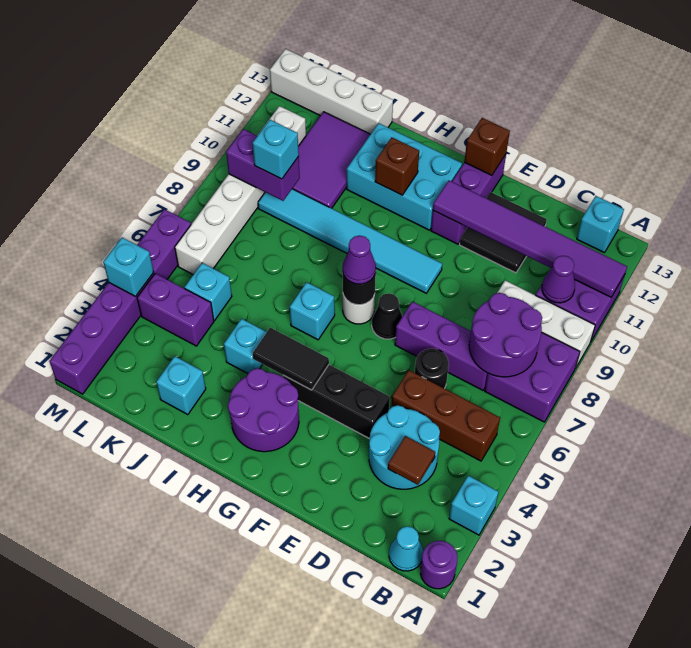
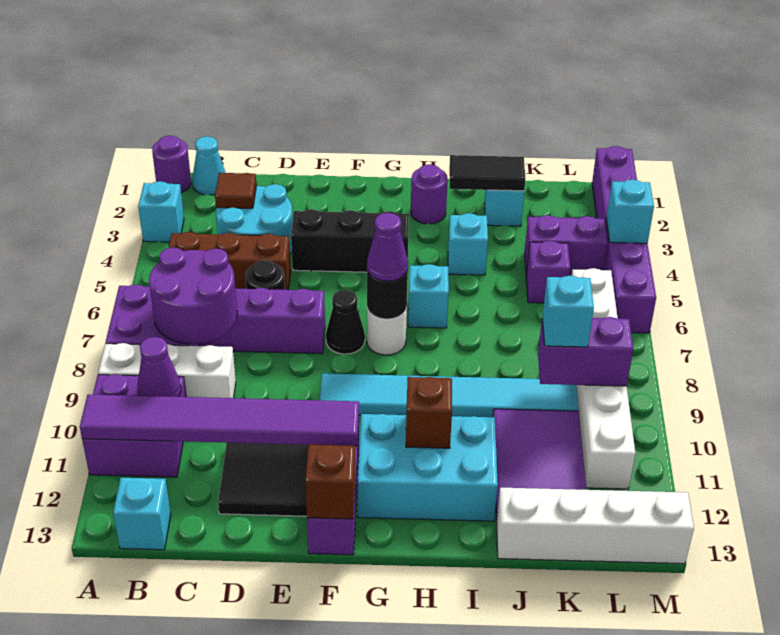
purple 2x2 round brick [228,368,299,452] -> purple 1x1 round brick [411,164,448,224]
black 1x2 tile [253,328,329,390] -> black 1x2 tile moved to [449,155,525,191]
cyan 1x1 brick [185,263,232,320] -> purple 1x1 brick [526,241,570,303]

